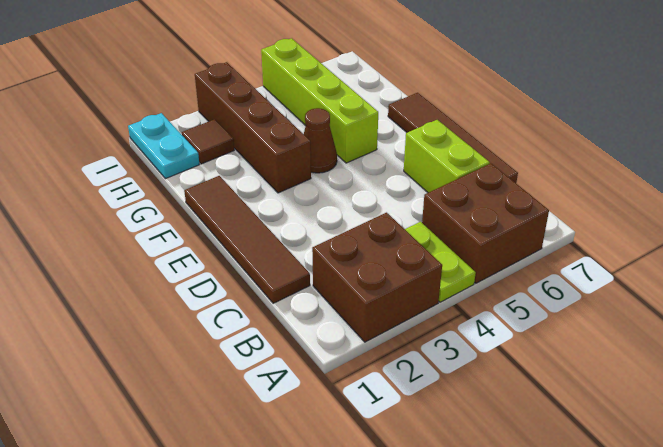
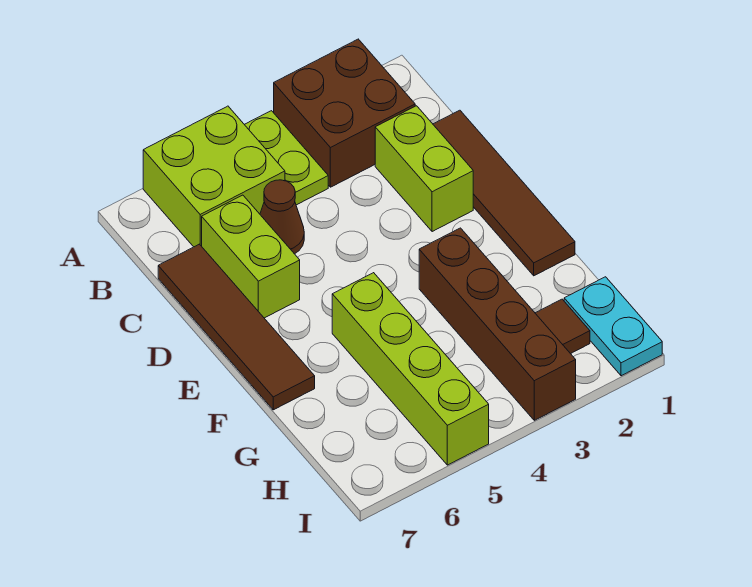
brown 2x2 brick [422,163,549,283] -> lime 2x2 brick [143,106,285,247]
none -> lime 1x2 brick [375,106,473,232]
brown 1x1 cone [304,108,337,173] -> brown 1x1 cone moved to [260,180,304,254]

